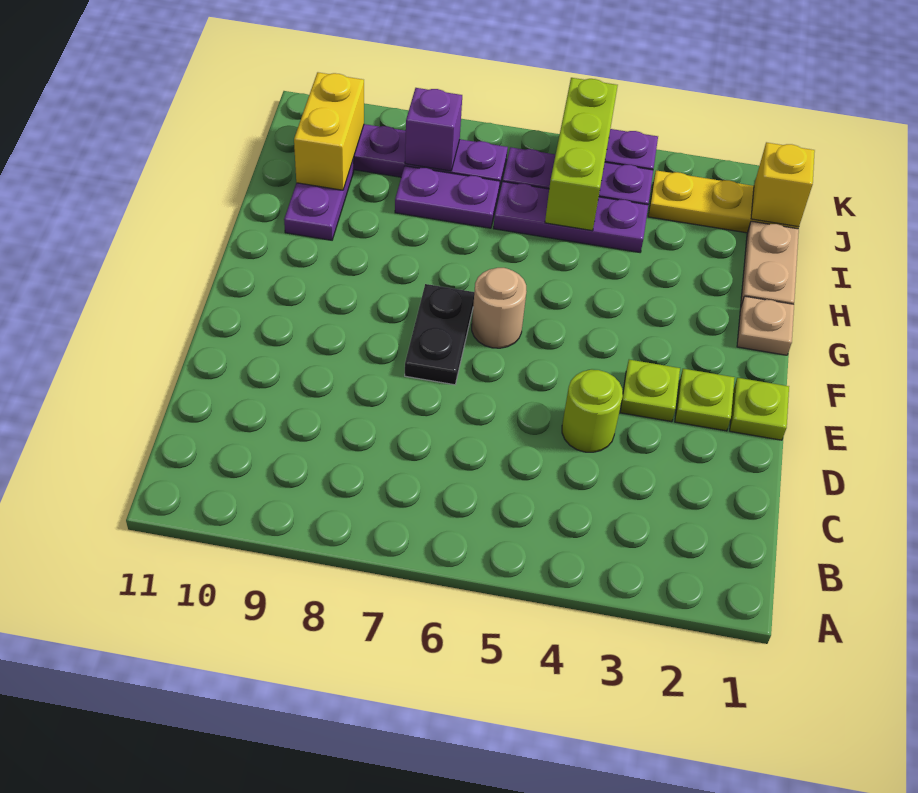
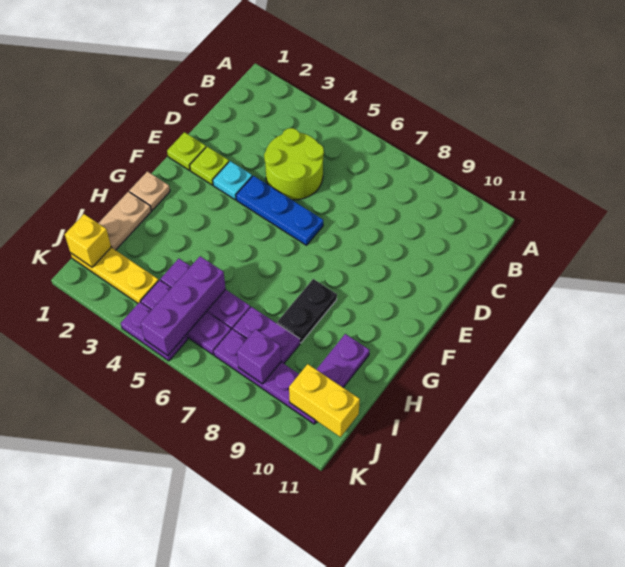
lime 1x1 round brick [562,370,623,452] -> lime 2x2 round brick [264,128,324,200]
lime 1x1 plate [620,360,680,422] -> cyan 1x1 plate [213,161,252,200]
none -> blue 1x3 plate [236,176,323,245]
black 1x2 plate [405,284,474,385] -> black 1x2 plate moved to [277,279,337,343]
tan 1x1 round brick [472,268,527,348] -> none
lime 1x3 brick [545,78,618,231] -> purple 1x3 brick [141,256,226,356]
yellow 1x2 brick [294,72,364,190] -> yellow 1x2 brick turned to [289,364,360,437]

